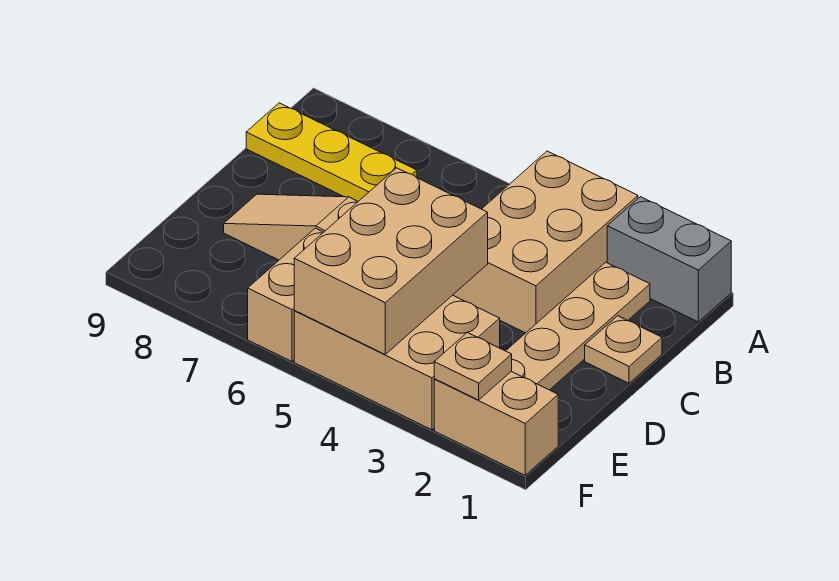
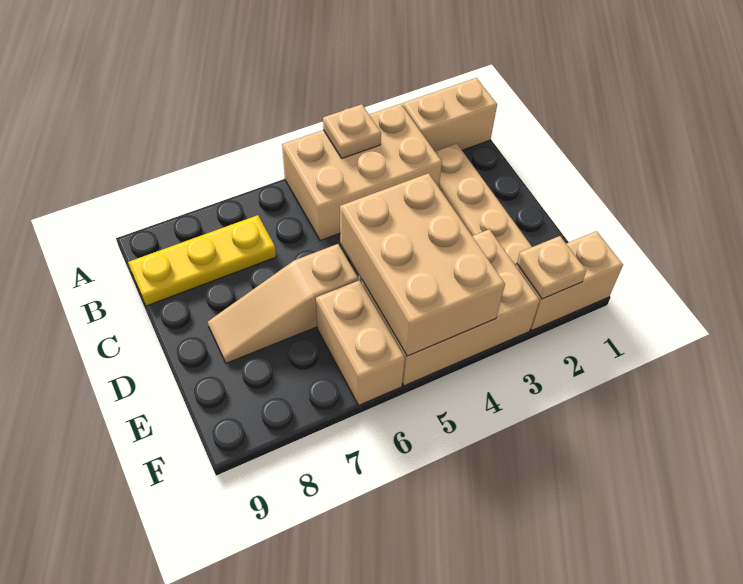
grey 1x2 brick [607,197,731,322] -> tan 1x2 brick [403,78,497,151]
tan 2x3 brick [453,151,638,333] -> tan 2x3 brick turned to [282,104,442,241]
tan 1x1 plate [585,316,662,383] -> tan 1x1 plate moved to [323,104,381,158]

